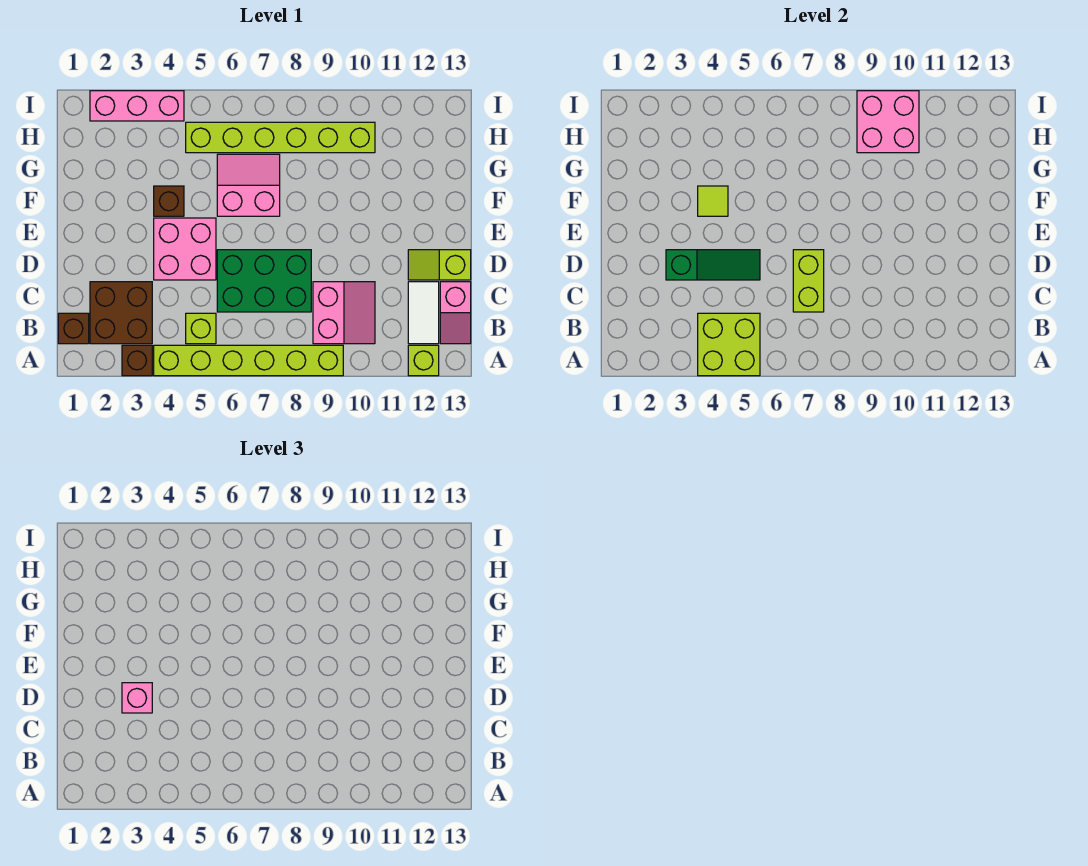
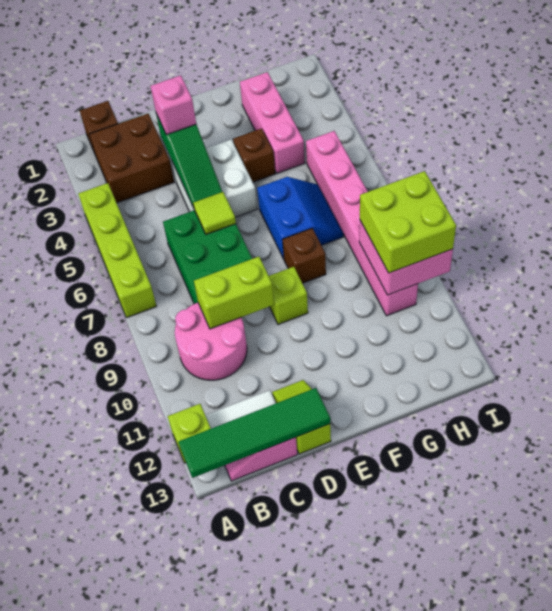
brown 1x1 brick [122,345,152,376] -> brown 1x1 brick moved to [282,228,326,283]
lime 1x6 brick [154,345,343,376] -> lime 1x4 brick [79,183,156,318]
lime 2x2 brick [698,313,760,376] -> lime 2x2 brick moved to [360,171,456,273]
none -> green 1x4 tile [179,388,330,478]
lime 1x1 brick [186,313,216,344] -> lime 1x1 brick moved to [269,267,308,324]
pink 2x2 slope [313,282,375,344] -> pink 2x2 round brick [175,303,247,380]
lime 1x2 brick [793,250,824,312] -> lime 1x2 brick moved to [194,257,274,329]
pink 2x2 brick [154,218,216,280] -> white 2x2 brick [172,139,257,217]
lime 1x1 tile [698,186,728,216] -> lime 1x1 tile moved to [193,192,236,234]
pink 2x2 slope [217,154,280,216] -> blue 2x2 slope [257,177,343,259]
lime 1x6 brick [186,122,375,153] -> pink 1x6 brick [306,131,418,316]
pink 1x3 brick [90,91,184,121] -> pink 1x3 brick moved to [240,72,305,173]

